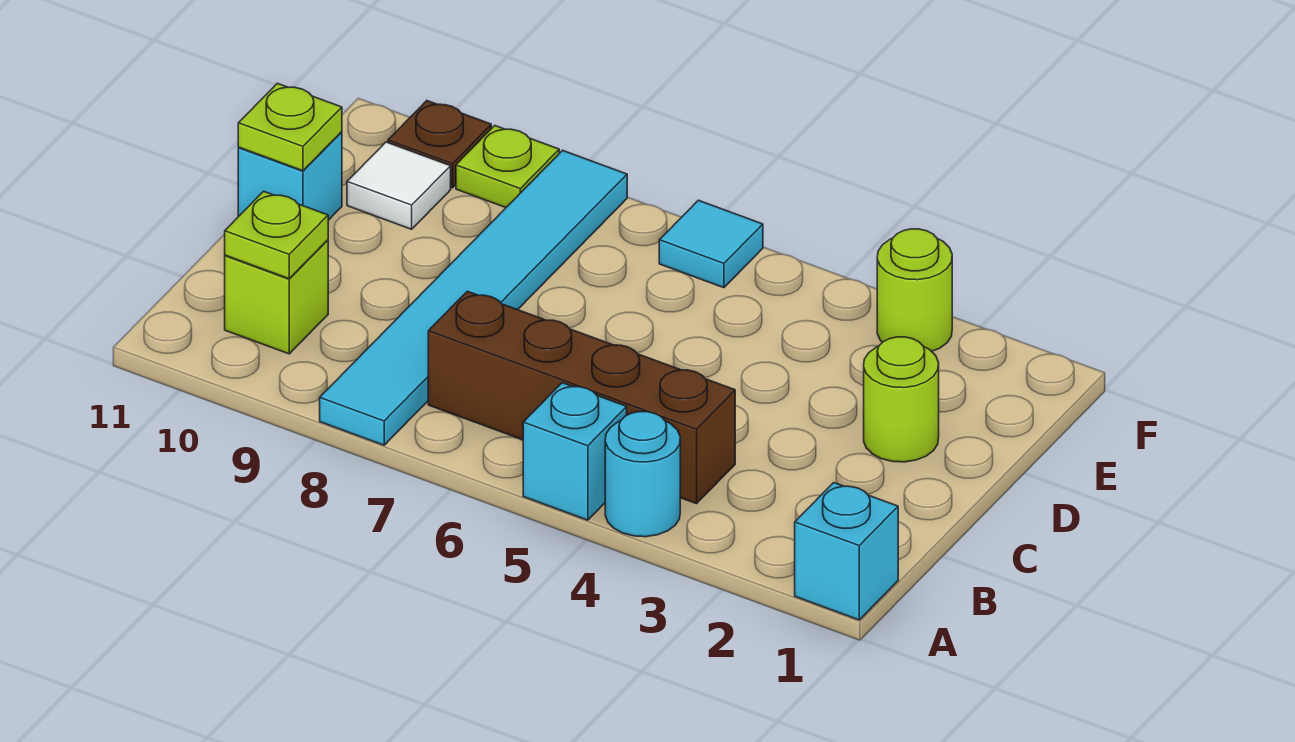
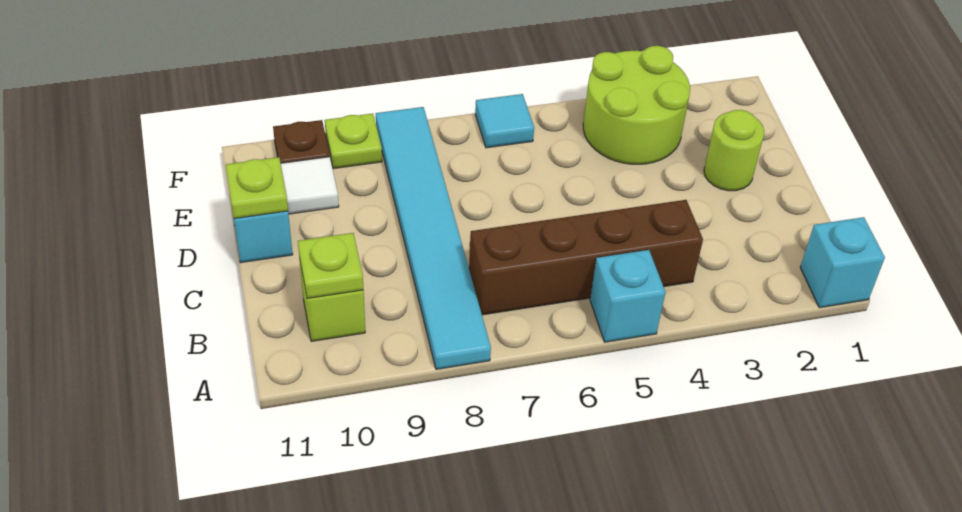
cyan 1x1 round brick [605,412,680,537] -> none
lime 1x1 round brick [877,229,952,351] -> lime 2x2 round brick [583,46,690,164]

